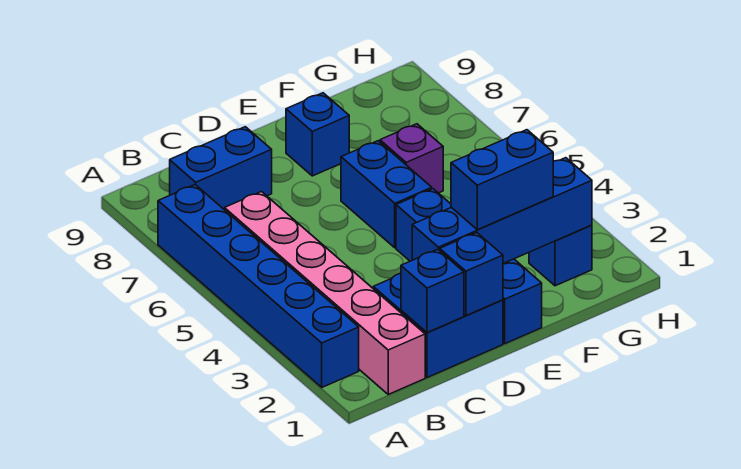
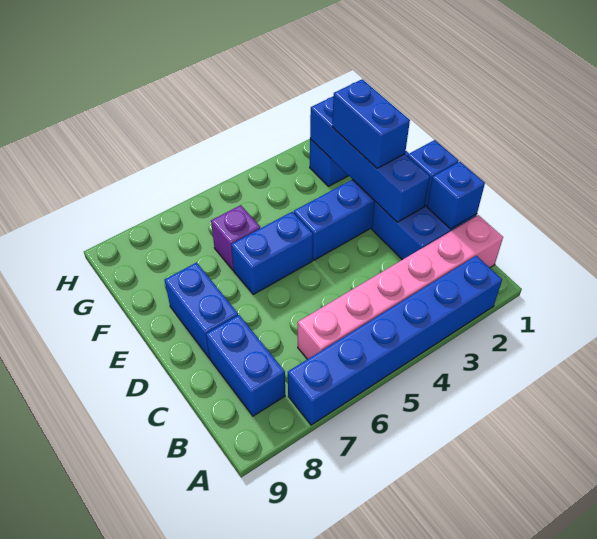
blue 1x1 brick [286,93,349,176] -> blue 1x2 brick [164,262,238,358]

